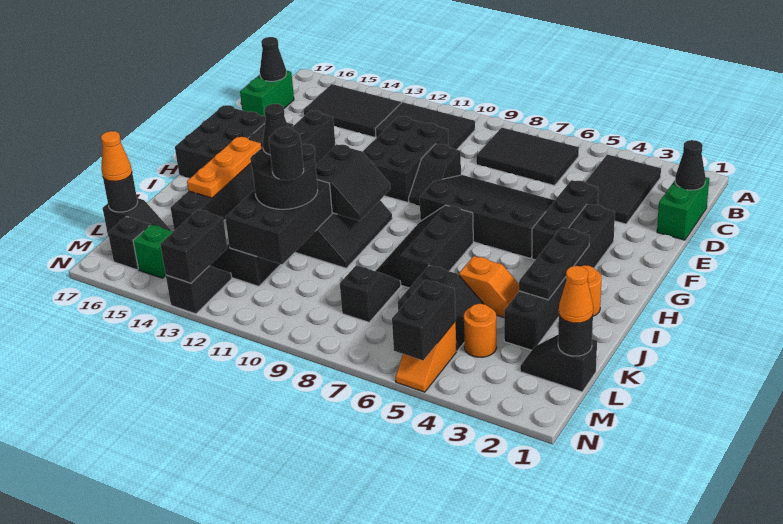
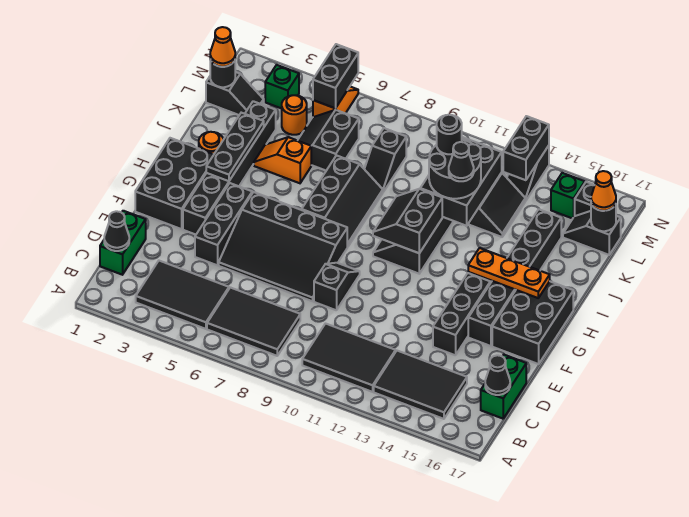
black 2x3 tile [586,154,661,224] -> black 2x3 tile turned to [136,261,229,329]
black 2x3 brick [363,116,449,202] -> black 2x3 brick moved to [135,138,214,229]
orange 1x3 plate [187,137,261,198] -> orange 1x3 plate turned to [468,248,550,298]
none -> green 1x1 brick [265,65,299,109]

